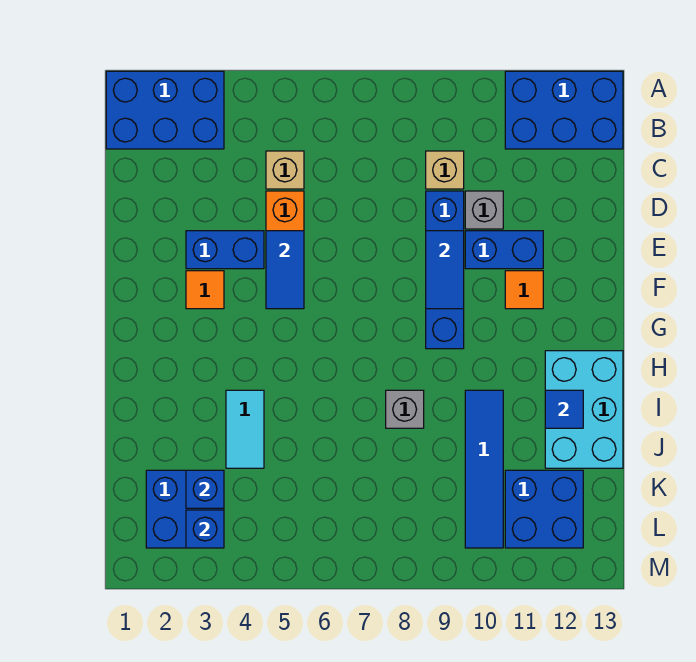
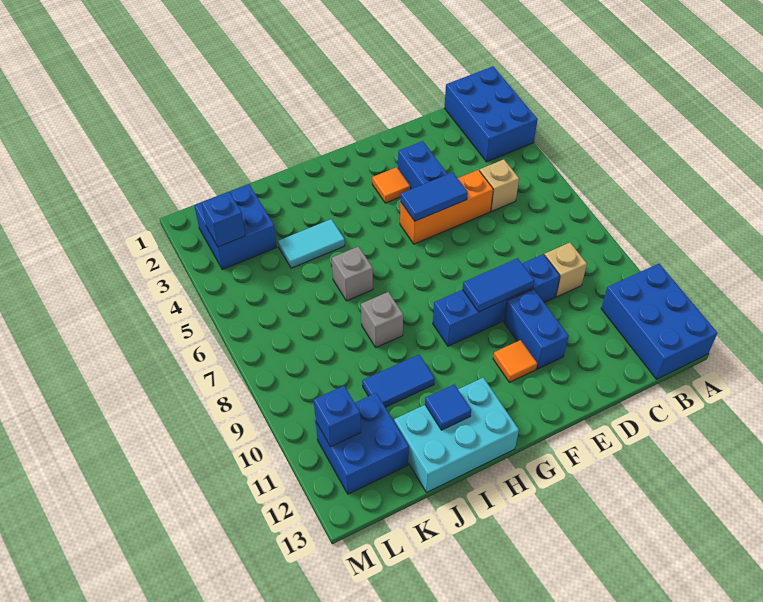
grey 1x1 brick [465,191,503,229] -> grey 1x1 brick moved to [332,246,373,301]
blue 1x4 tile [465,390,503,548] -> blue 1x2 tile [362,355,435,407]
blue 1x1 brick [186,470,224,508] -> blue 1x1 brick moved to [314,386,361,447]

